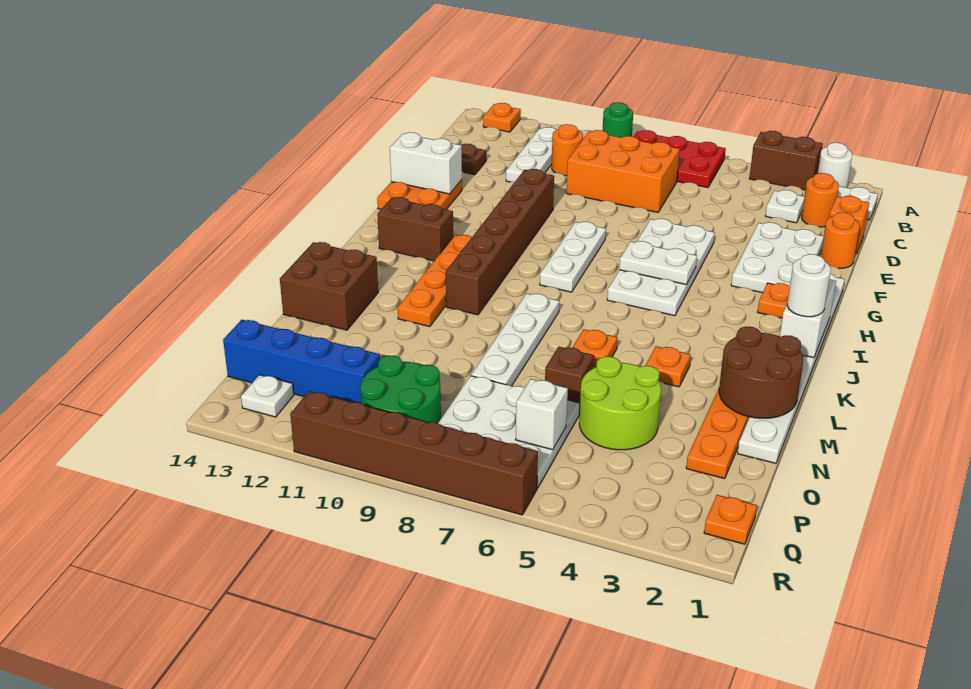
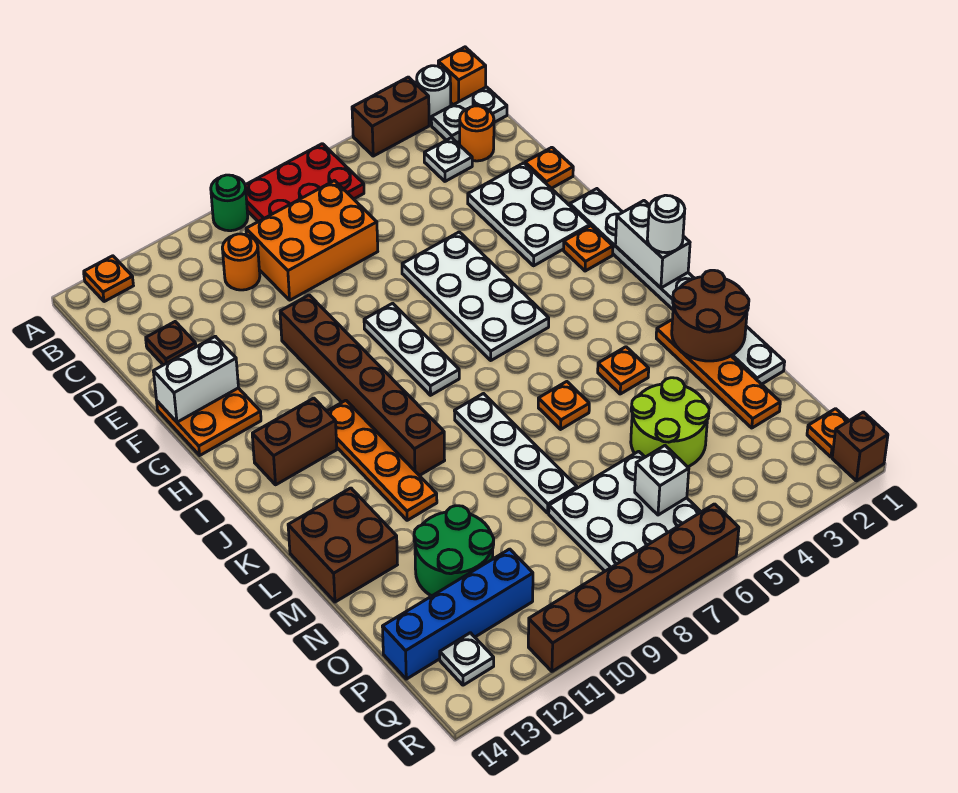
white 1x3 plate [506,127,556,182] -> none
orange 1x1 brick [829,196,869,254] -> orange 1x1 brick moved to [438,47,486,105]
orange 1x1 round brick [821,212,860,268] -> orange 1x1 plate [525,147,573,188]
white 1x2 plate [619,241,697,284] -> none
brown 1x1 brick [545,347,594,414] -> brown 1x1 brick moved to [832,412,888,481]
green 2x2 round brick [360,355,441,423] -> green 2x2 round brick moved to [414,506,494,596]

